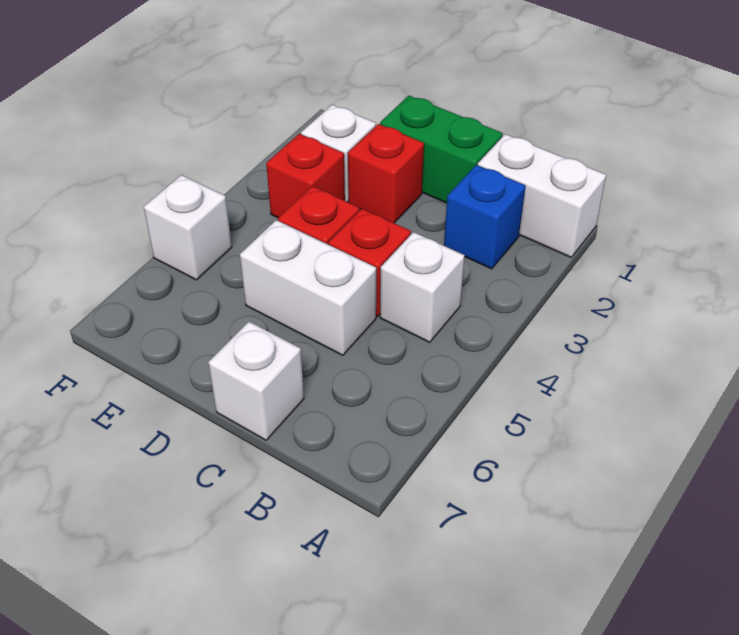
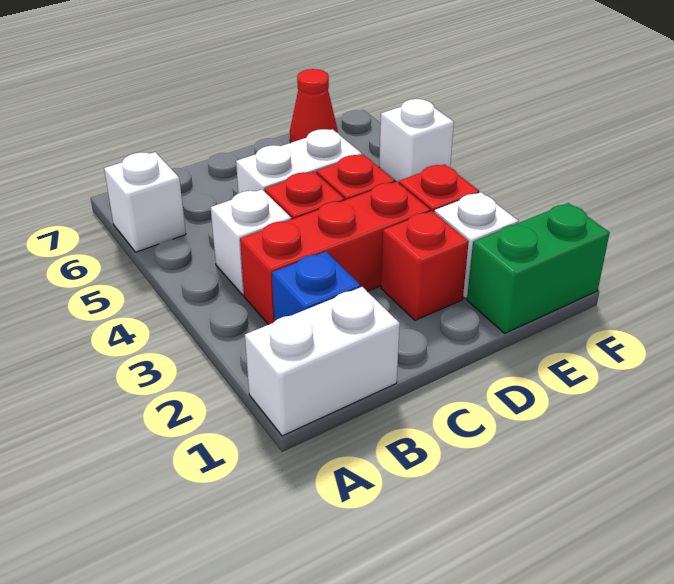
none -> red 1x3 brick [240,182,430,325]
green 1x2 brick [380,96,503,203] -> green 1x2 brick moved to [467,203,610,333]
white 1x1 brick [208,322,304,440] -> white 1x1 brick moved to [104,152,186,252]
none -> red 1x1 cone [290,69,338,143]

